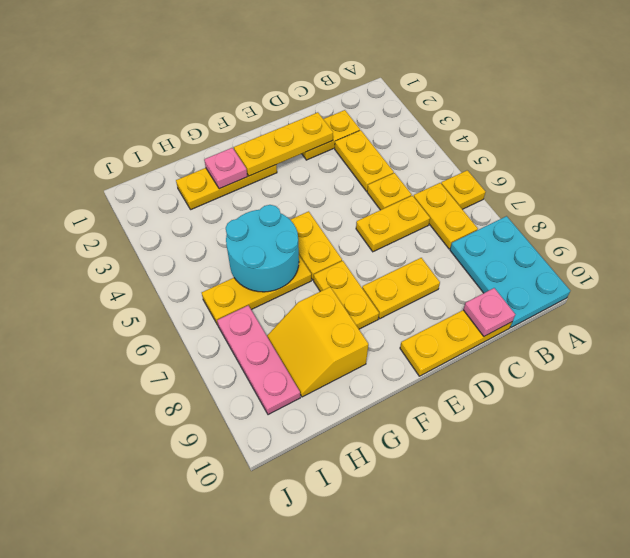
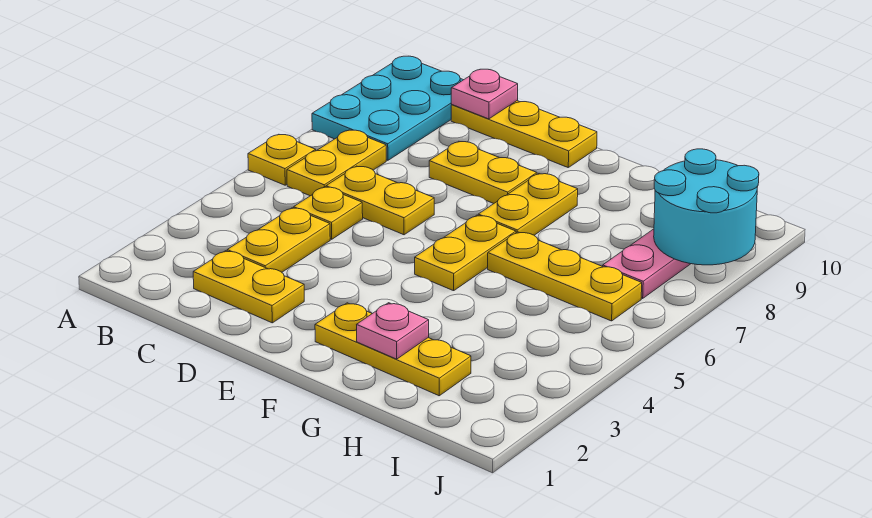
yellow 1x3 plate [234,112,333,176] -> none
cyan 2x2 round brick [226,205,299,292] -> cyan 2x2 round brick moved to [654,149,759,265]
yellow 2x2 slope [267,287,368,397] -> none

